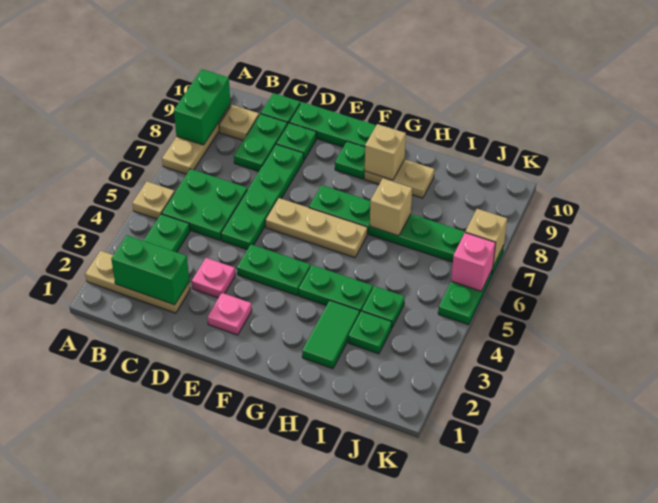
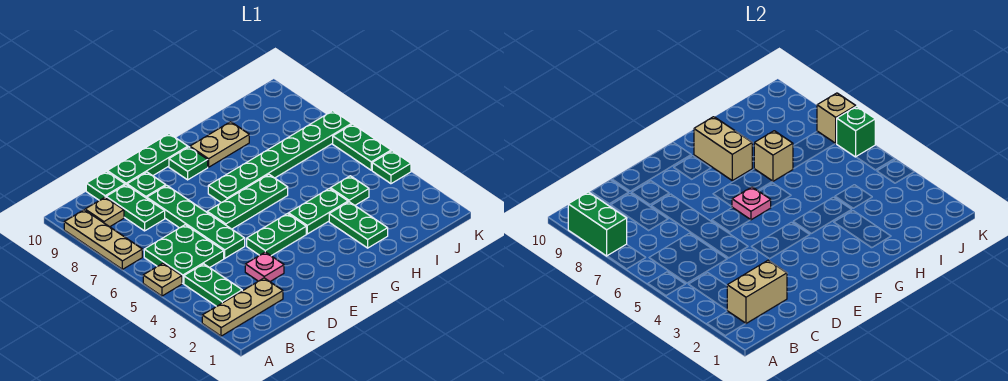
green 1x2 brick [111,235,189,305] -> tan 1x2 brick [727,260,787,323]
pink 1x1 plate [207,293,252,335] -> pink 1x1 plate moved to [732,187,771,220]
tan 1x3 plate [265,198,368,258] -> green 1x3 plate [207,175,288,229]
tan 1x1 brick [365,124,406,180] -> tan 1x2 brick [694,117,752,181]
green 1x2 tile [302,300,360,369] -> green 1x2 plate [329,202,388,248]
green 1x1 plate [348,311,392,354] -> green 1x1 plate moved to [372,151,411,184]
pink 1x1 brick [451,233,496,291] -> green 1x1 brick [837,106,875,157]

